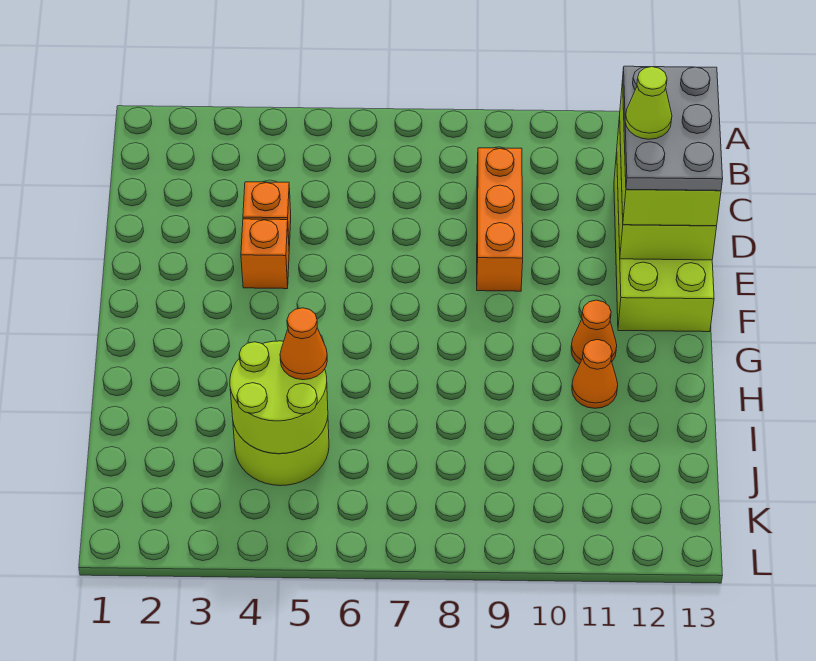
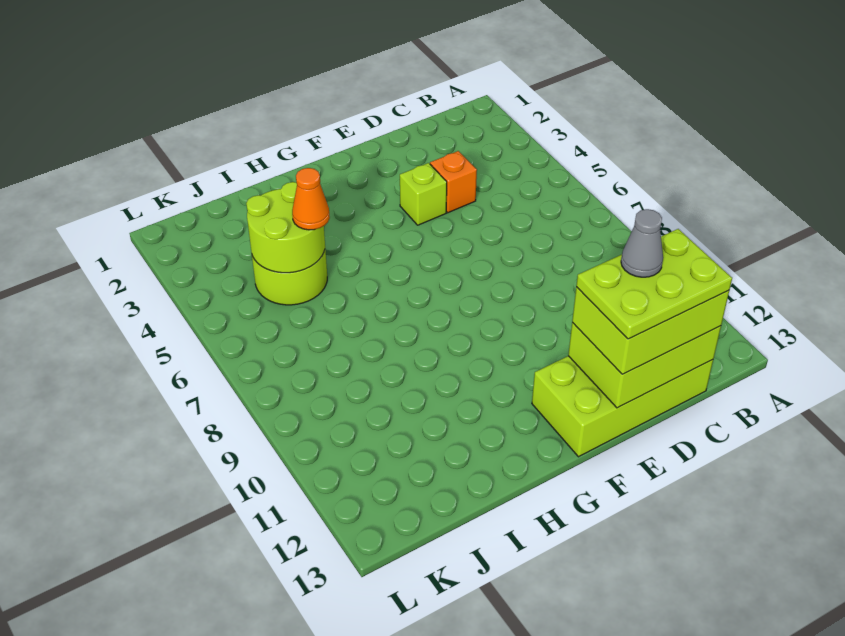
orange 1x3 brick [477,148,523,291] -> none
grey 2x3 plate [623,66,723,191] -> lime 2x3 plate [576,229,732,339]
lime 1x1 cone [625,67,672,139] -> grey 1x1 cone [621,209,663,277]
orange 1x1 brick [241,219,289,289] -> lime 1x1 brick [400,163,447,225]
orange 1x1 cone [571,300,617,364] -> none
orange 1x1 cone [572,340,618,408] -> none

